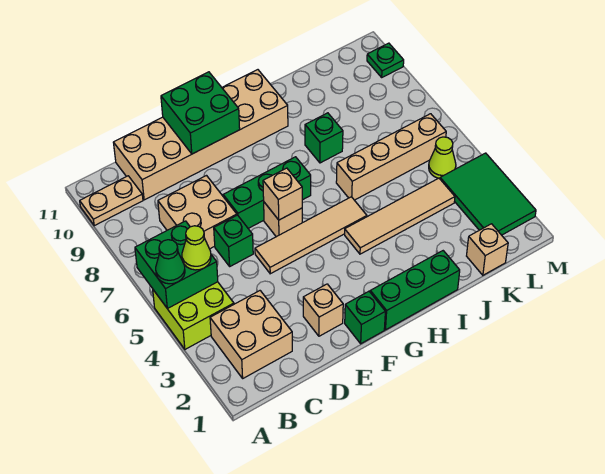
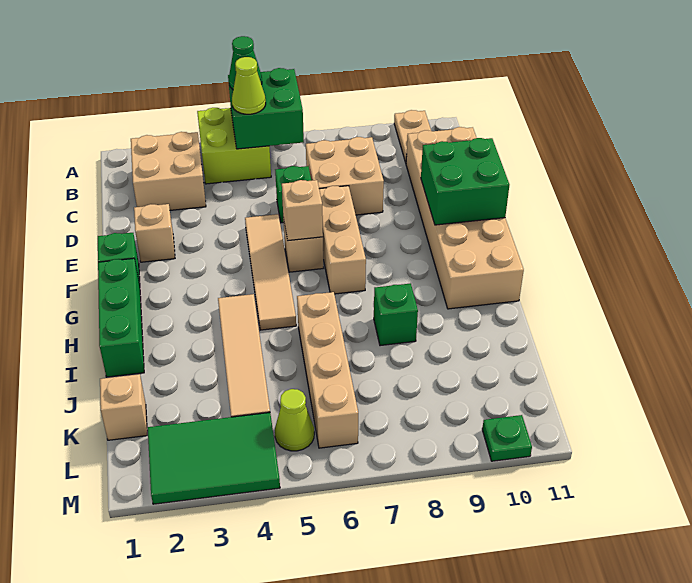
green 1x3 brick [223,157,311,228] -> tan 1x3 brick [319,186,366,294]

